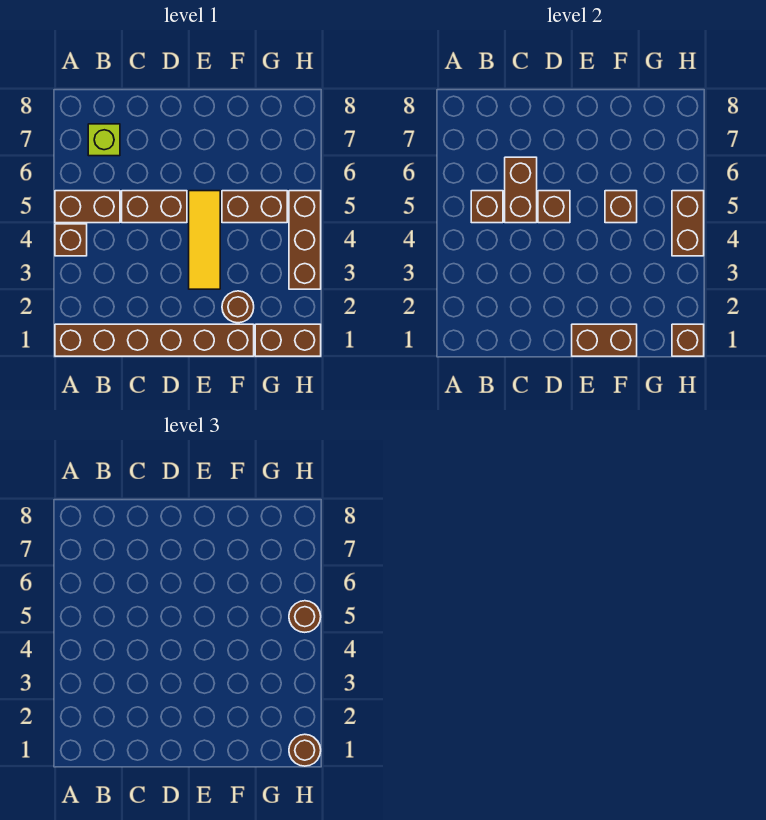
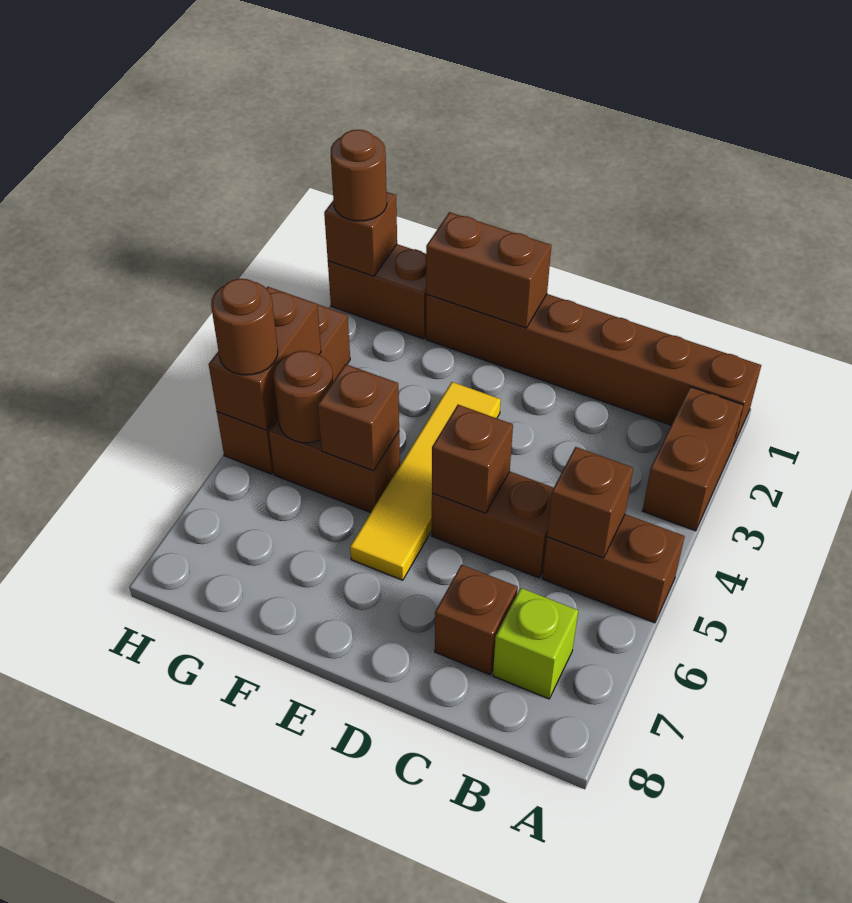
brown 1x1 brick [55,224,87,256] -> brown 1x1 brick moved to [435,565,518,675]
brown 1x2 brick [505,157,537,223] -> brown 1x2 brick moved to [642,387,744,531]
yellow 1x3 tile [189,191,220,289] -> yellow 1x4 tile [350,382,501,580]
brown 1x1 round brick [222,291,254,323] -> brown 1x1 round brick moved to [273,351,333,443]

